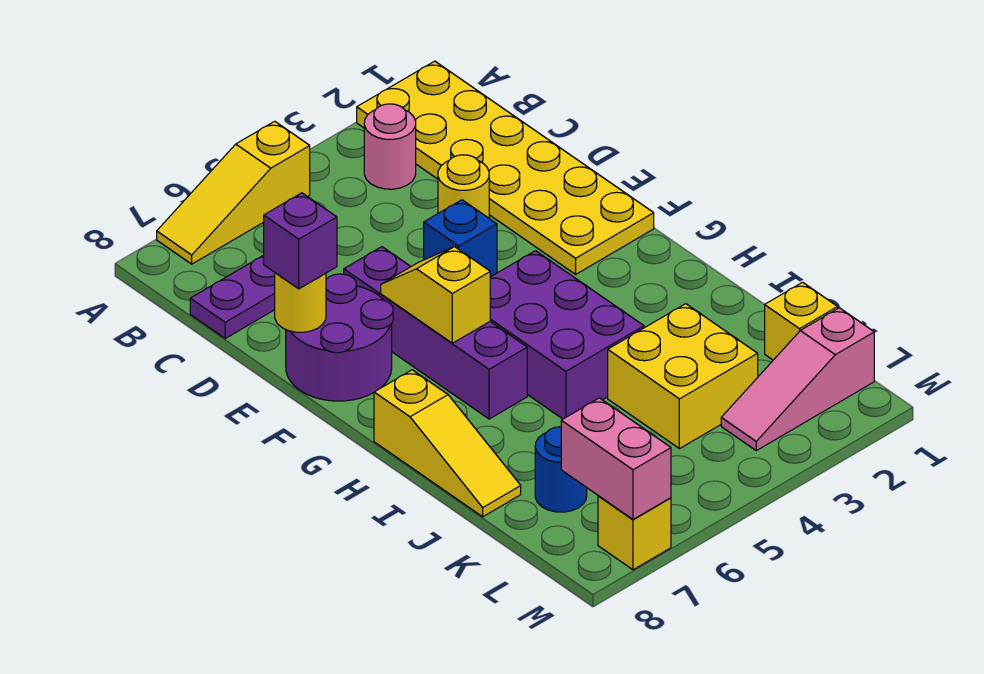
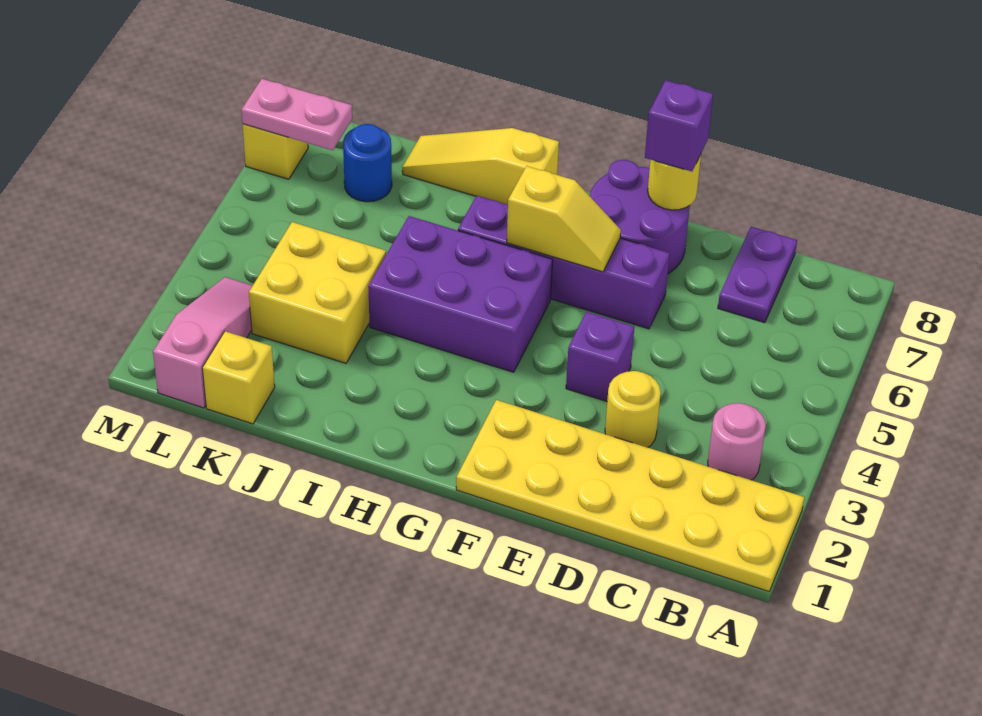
yellow 1x3 slope [157,121,310,264] -> none
blue 1x1 brick [424,200,497,277] -> purple 1x1 brick [566,312,634,401]
pink 1x2 brick [561,398,671,519] -> pink 1x2 plate [241,79,352,150]

